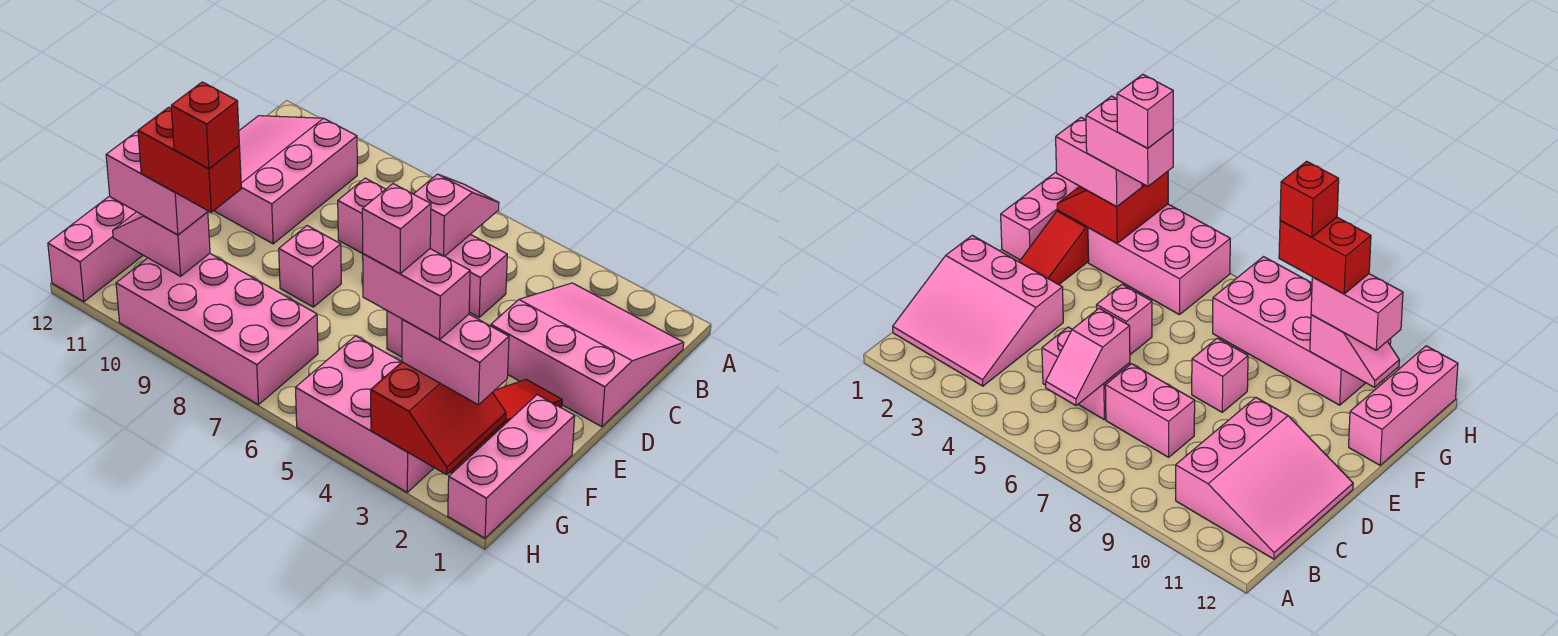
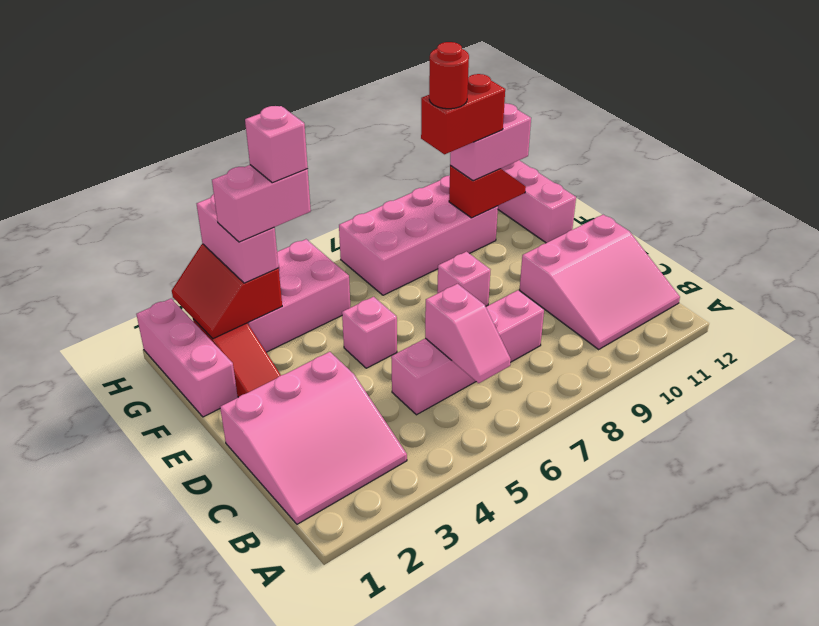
pink 3x3 slope [214,116,357,244] -> pink 3x3 slope turned to [520,215,680,349]
pink 1x2 brick [402,314,509,405] -> pink 1x2 brick turned to [197,194,279,283]
red 1x1 brick [171,82,239,169] -> red 1x1 round brick [429,42,469,109]
pink 1x2 slope [113,212,210,276] -> red 1x2 slope [449,165,526,218]

